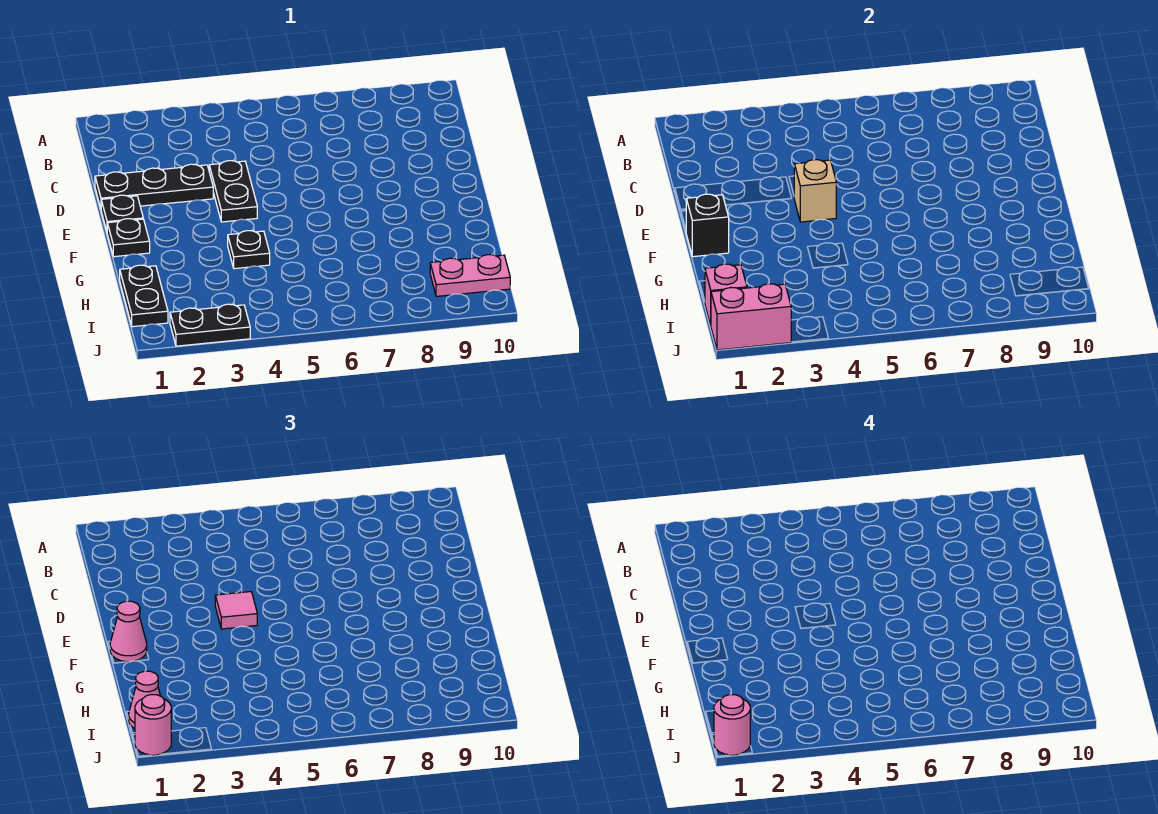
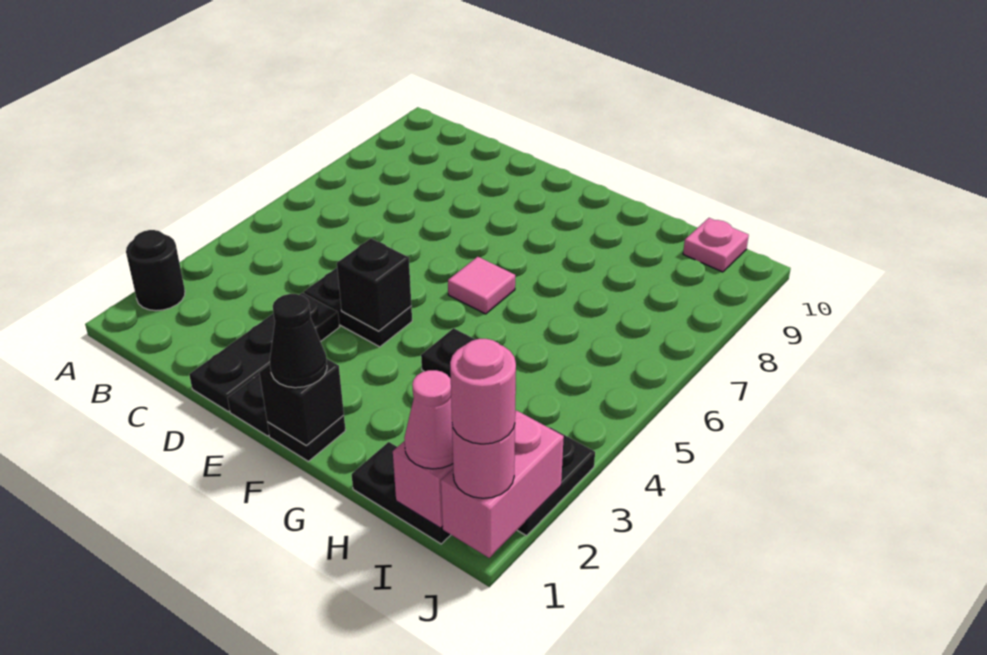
none -> black 1x1 round brick [126,230,185,311]
tan 1x1 brick [794,160,836,222] -> black 1x1 brick [337,239,411,331]
pink 1x1 tile [215,592,257,629] -> pink 1x1 tile moved to [448,257,515,314]
pink 1x1 cone [110,601,147,662] -> black 1x1 cone [270,294,327,388]
pink 1x2 plate [430,255,510,296] -> pink 1x1 plate [683,218,749,272]

